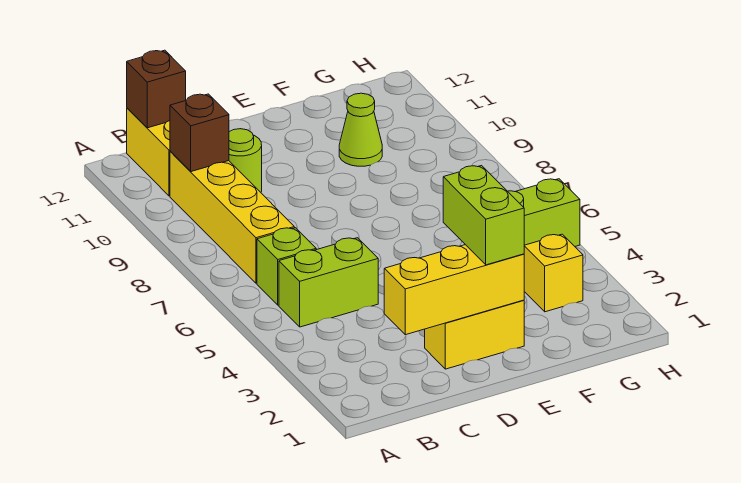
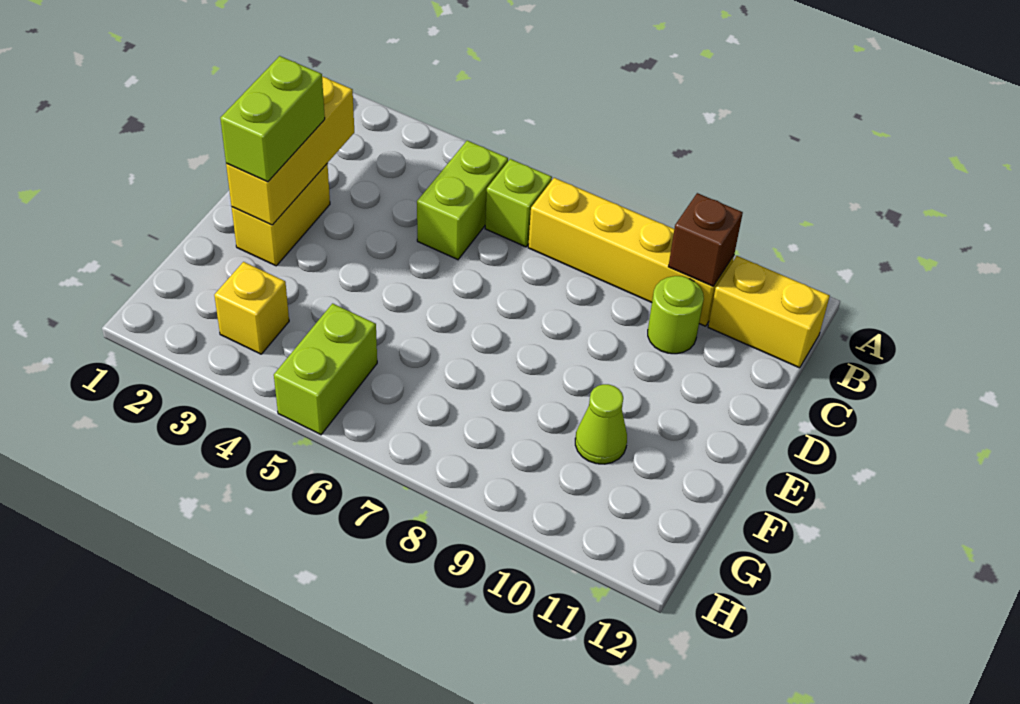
brown 1x1 brick [127,50,186,128] -> none
lime 1x2 brick [443,166,524,265] -> lime 1x2 brick turned to [220,56,325,182]

